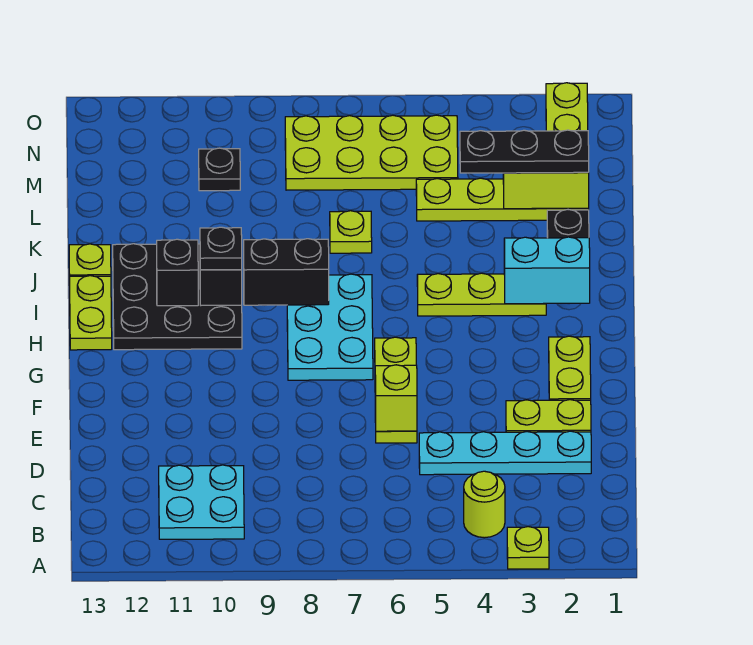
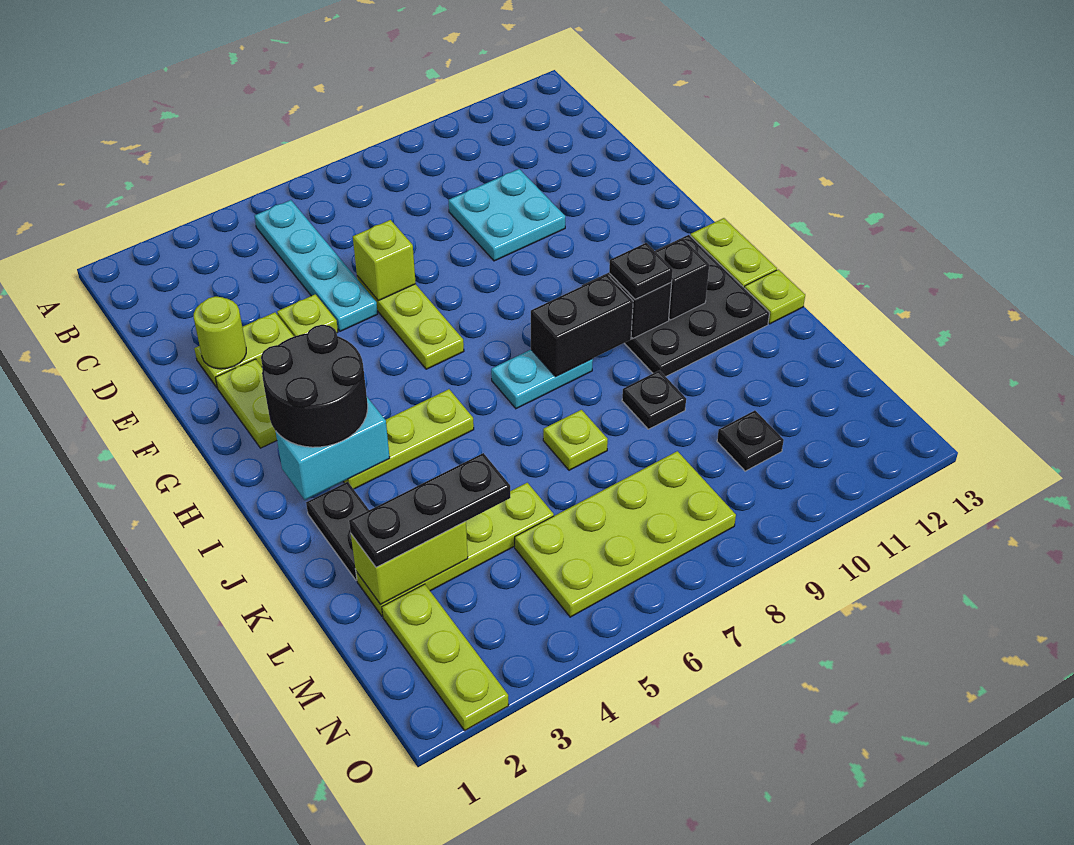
lime 1x1 plate [507,527,549,569] -> lime 1x1 plate moved to [277,294,338,336]
lime 1x1 round brick [464,471,505,538] -> lime 1x1 round brick moved to [194,296,246,369]
cyan 2x2 plate [159,465,244,539] -> cyan 2x2 plate moved to [449,169,565,261]
cyan 1x4 plate [419,431,591,475] -> cyan 1x4 plate turned to [255,200,378,331]
cyan 2x3 plate [287,274,373,380] -> cyan 1x2 plate [491,350,593,409]
none -> black 2x2 round brick [261,325,368,447]
none -> black 1x1 plate [622,370,686,429]

